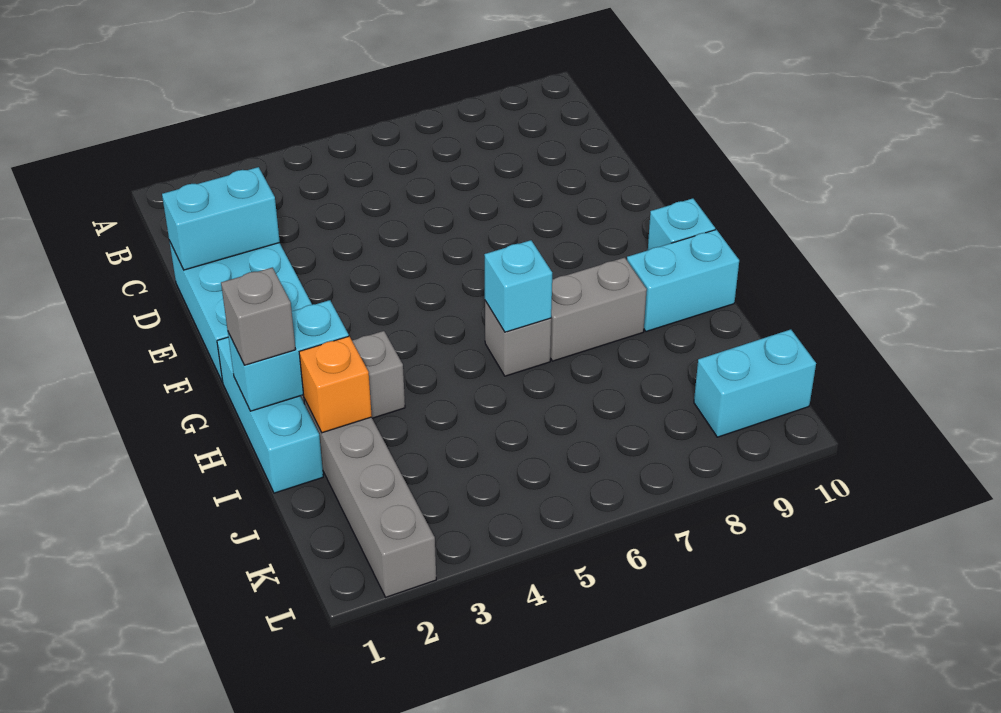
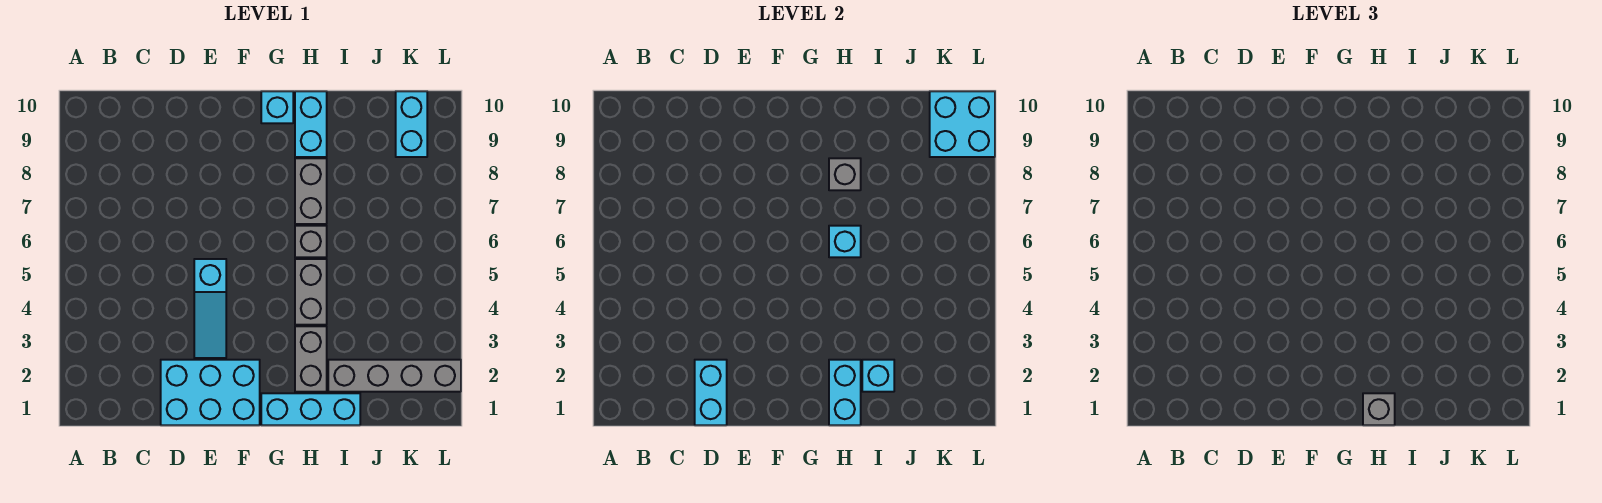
none -> cyan 1x3 slope [194,259,226,358]
none -> grey 1x2 brick [295,259,327,325]
none -> grey 1x1 brick [829,158,861,190]
orange 1x1 brick [299,336,372,433] -> cyan 1x1 brick [862,360,894,392]
none -> cyan 2x2 brick [930,91,995,157]

